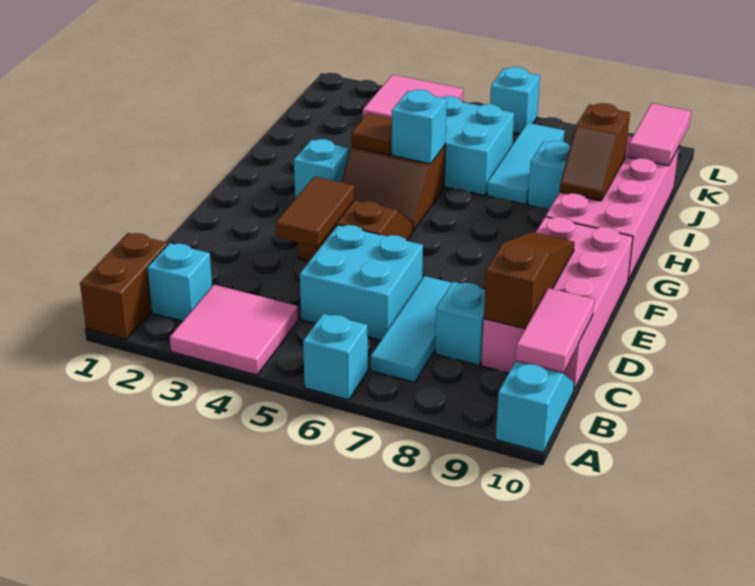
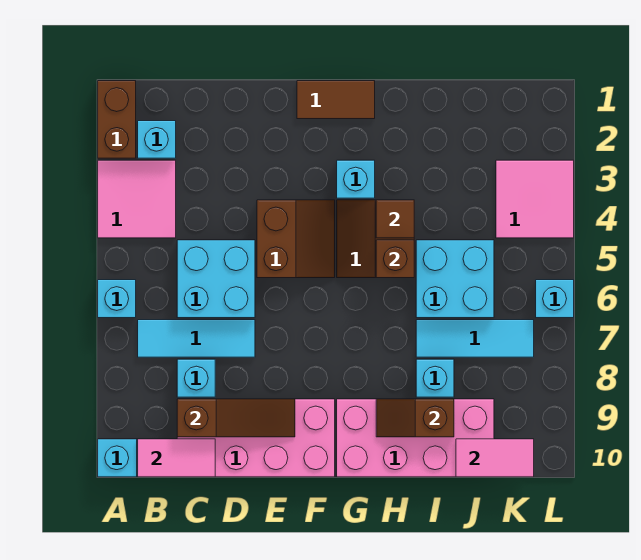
brown 1x2 brick [80,233,168,340] -> brown 1x2 brick turned to [98,81,136,158]
brown 1x2 tile [276,176,354,247] -> brown 1x2 tile moved to [297,81,375,119]
cyan 1x1 brick [392,90,447,164] -> brown 1x1 brick [376,240,414,278]

